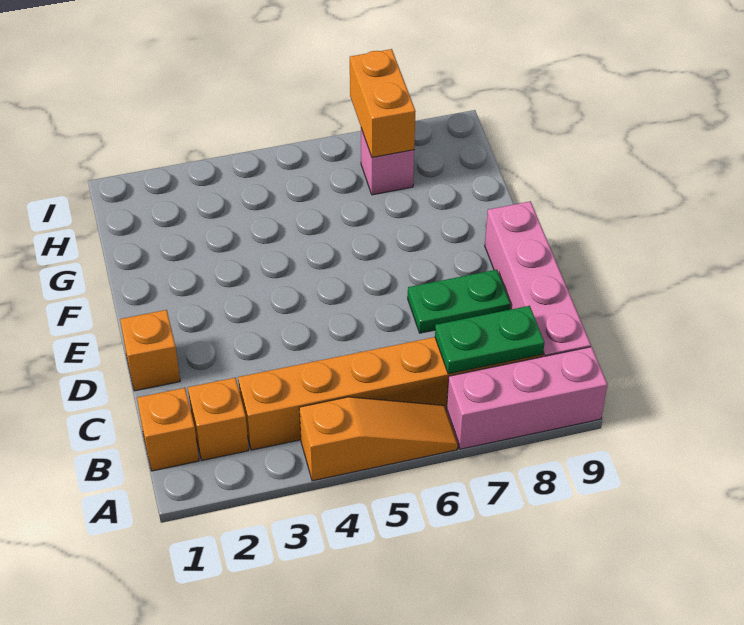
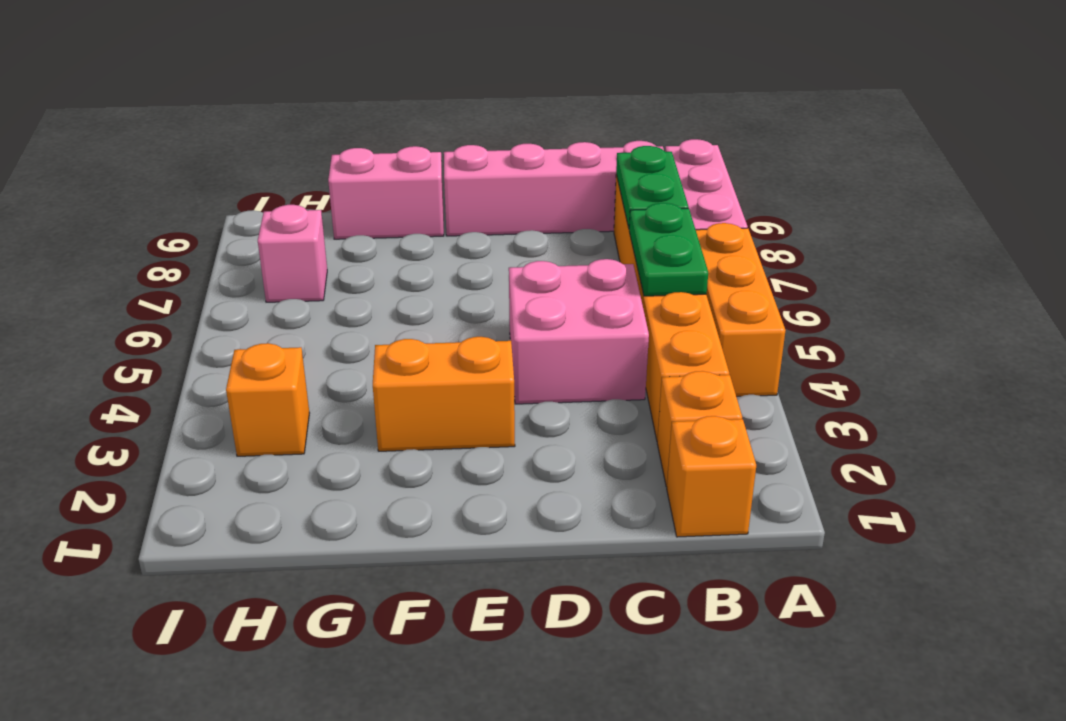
orange 1x3 slope [299,397,458,481] -> orange 1x3 brick [696,223,786,397]
none -> pink 2x2 brick [509,259,649,404]
orange 1x1 brick [120,310,180,391] -> orange 1x1 brick moved to [226,343,309,456]
green 1x2 plate [408,270,510,333] -> green 1x2 plate moved to [629,203,708,296]
none -> pink 1x2 brick [328,146,444,239]
orange 1x2 brick [350,49,416,158] -> orange 1x2 brick moved to [373,337,515,451]

